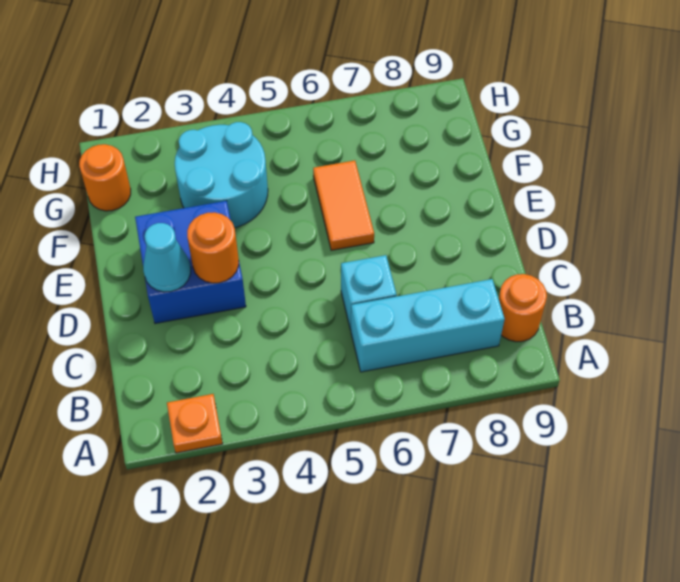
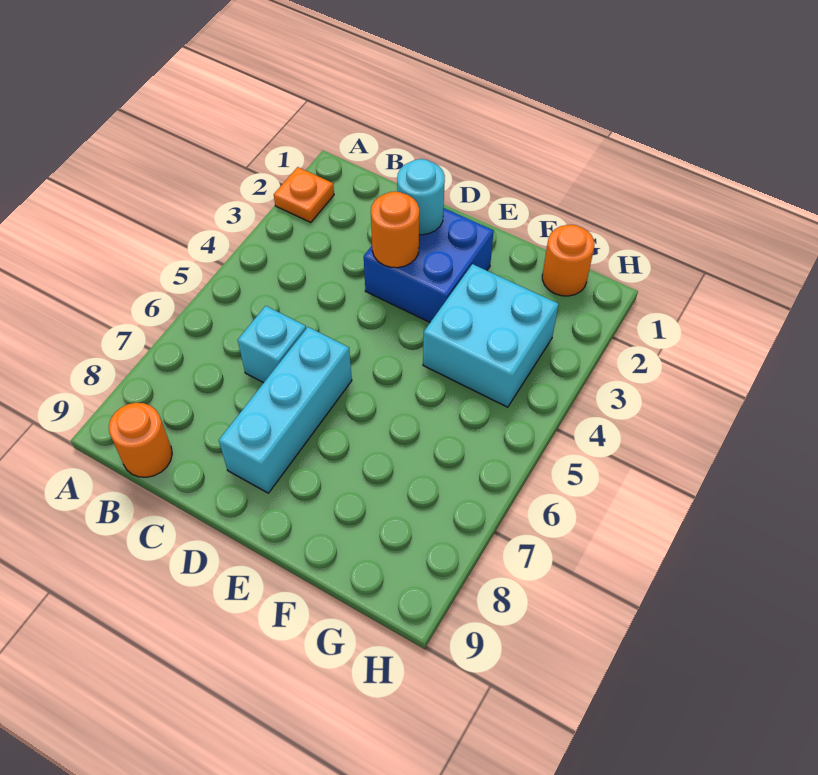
cyan 1x3 brick [351,279,505,372] -> cyan 1x3 brick moved to [219,327,352,493]
cyan 1x1 cone [143,223,191,292] -> cyan 1x1 round brick [397,159,445,235]
orange 1x2 tile [313,160,374,250] -> none
cyan 2x2 round brick [175,122,268,228] -> cyan 2x2 brick [423,264,559,407]

